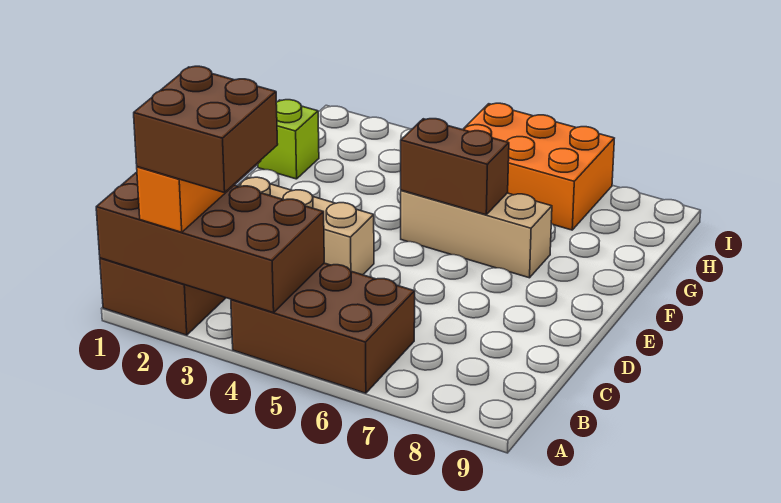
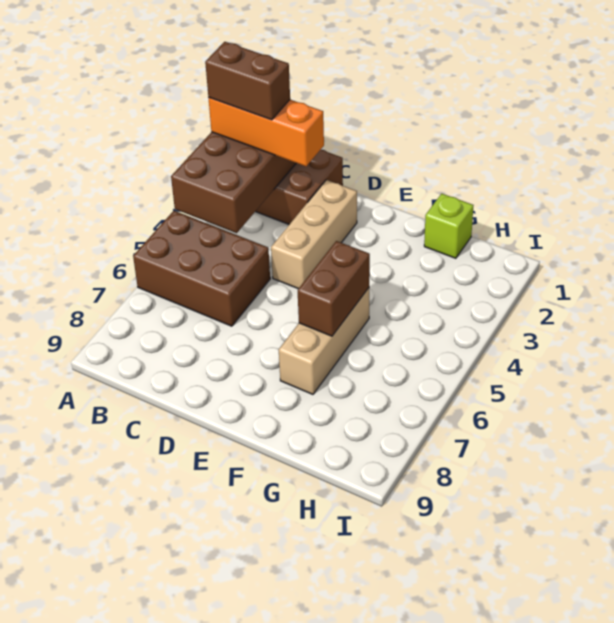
brown 2x2 brick [134,66,278,193] -> brown 1x2 brick [205,42,290,120]
brown 2x3 brick [231,263,415,393] -> brown 2x3 brick turned to [133,211,270,326]
orange 2x3 brick [463,103,614,230] -> none

